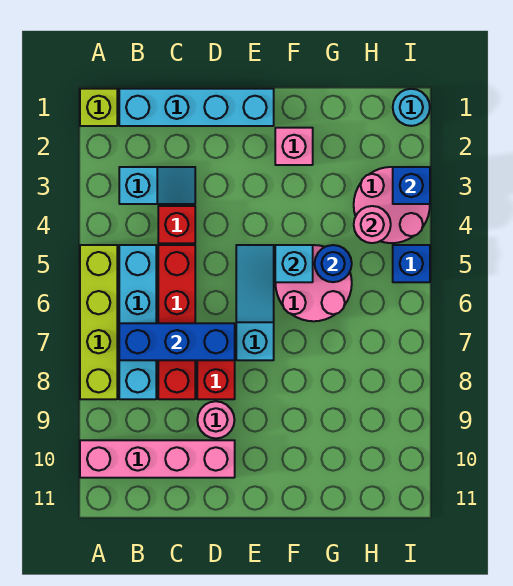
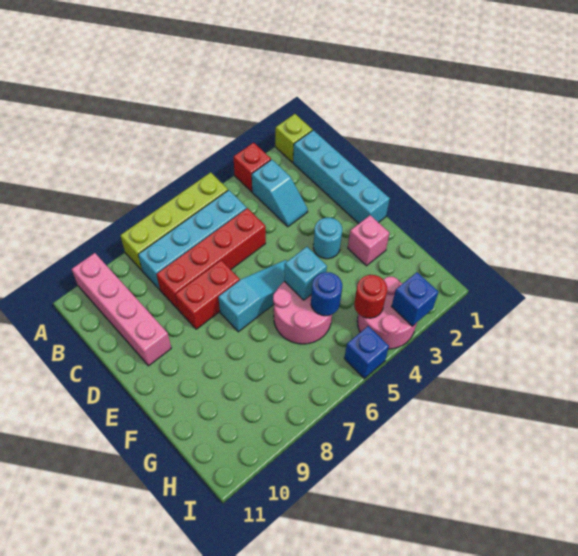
blue 1x3 brick [119,323,235,360] -> none
red 1x1 brick [158,206,195,243] -> red 1x1 brick moved to [233,143,271,192]
pink 1x1 round brick [197,401,234,438] -> none
pink 1x1 round brick [354,206,391,243] -> red 1x1 round brick [354,275,387,318]
cyan 1x1 round brick [393,89,430,126] -> cyan 1x1 round brick moved to [313,218,342,259]

